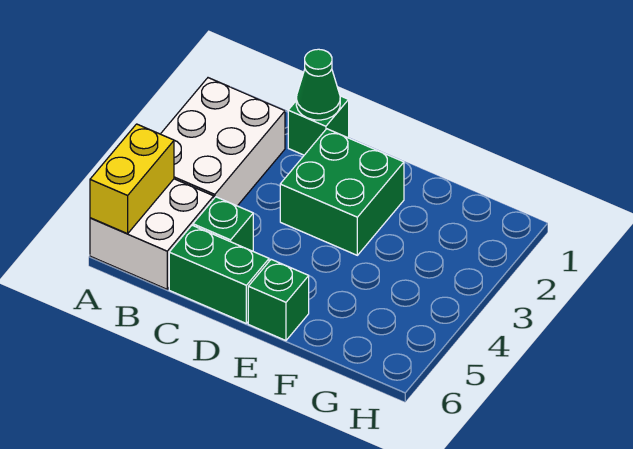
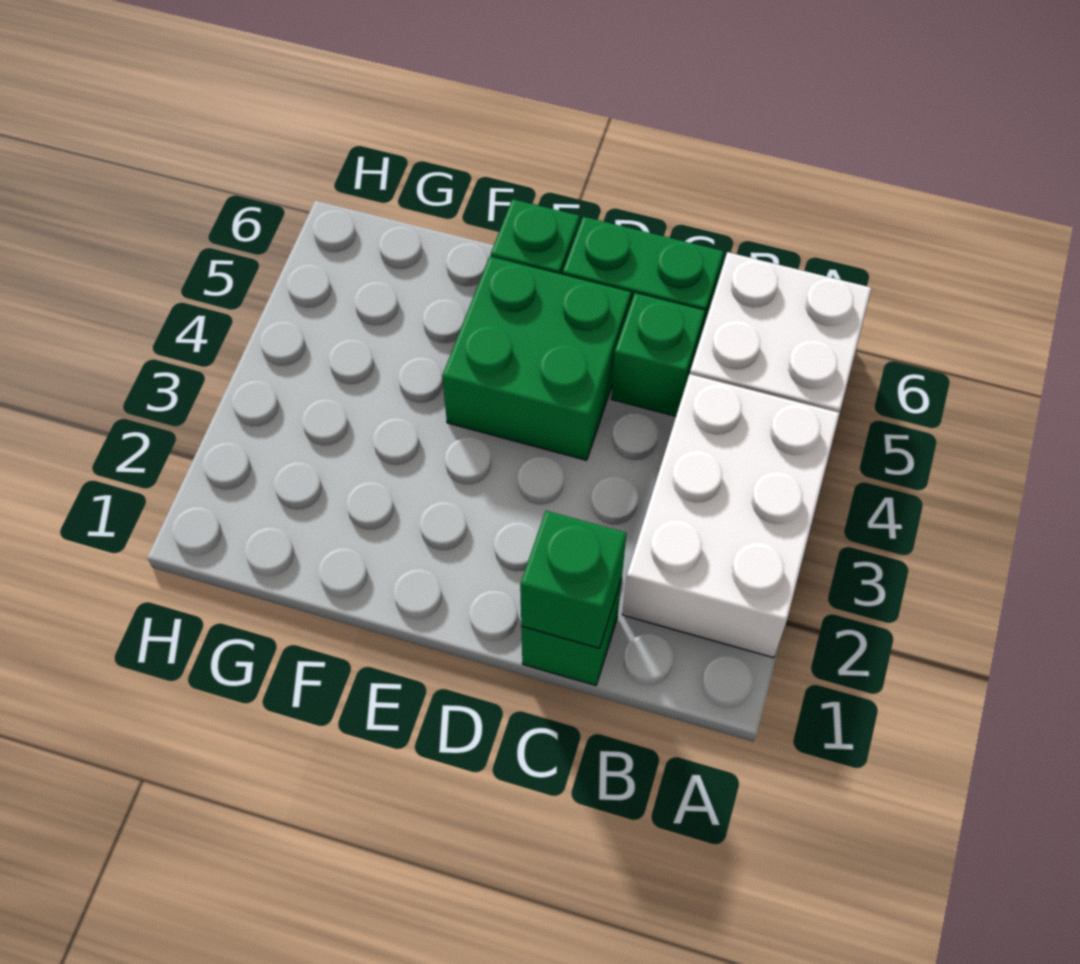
yellow 1x2 brick [90,124,174,234] -> none
green 1x1 cone [296,49,340,120] -> green 1x1 brick [520,511,627,648]
green 2x2 brick [280,129,404,255] -> green 2x2 brick moved to [442,257,631,460]

